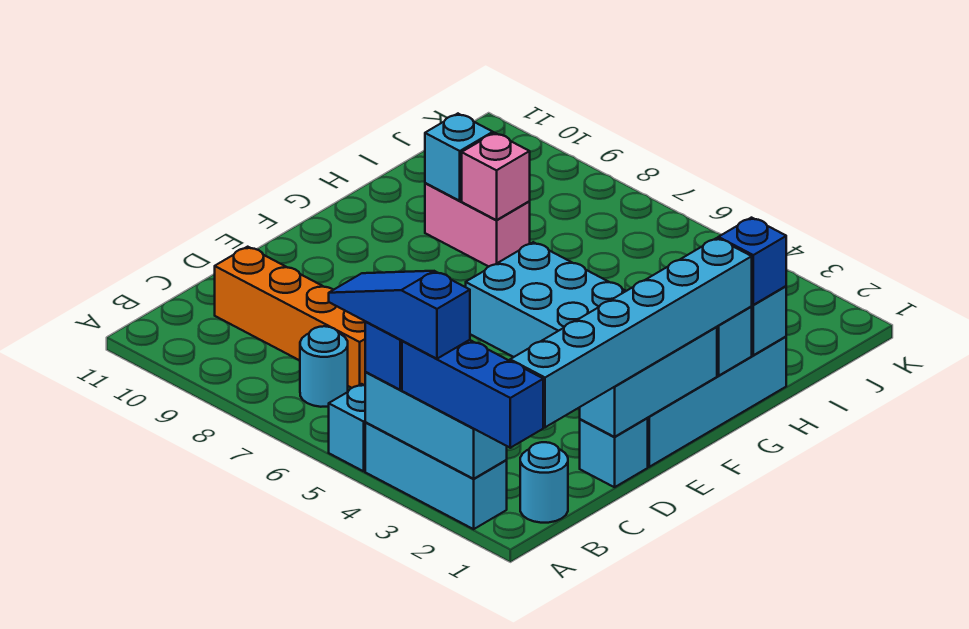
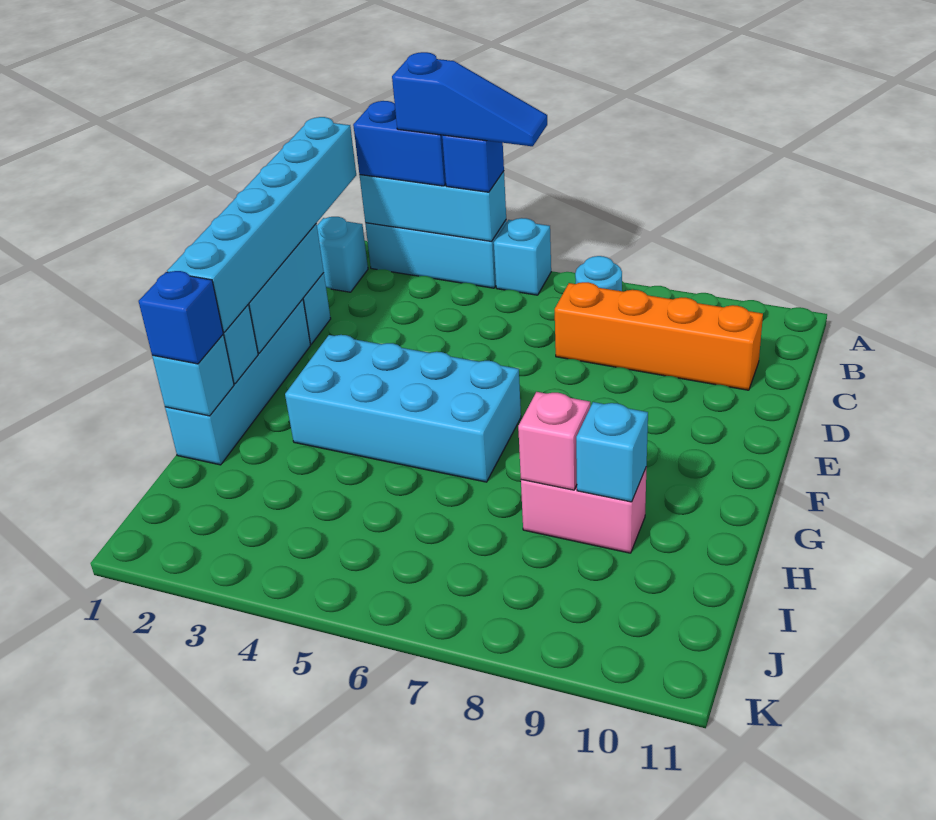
blue 1x3 brick [402,340,543,448] -> blue 1x2 brick [353,101,446,186]
cyan 1x1 round brick [520,442,568,523] -> cyan 1x1 brick [317,217,368,292]

